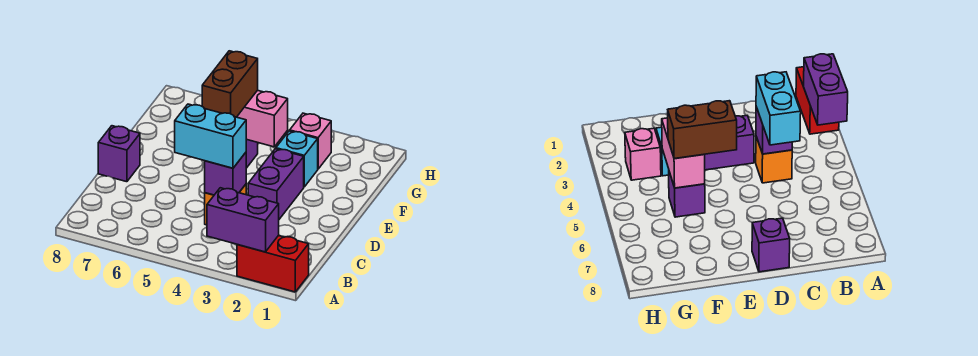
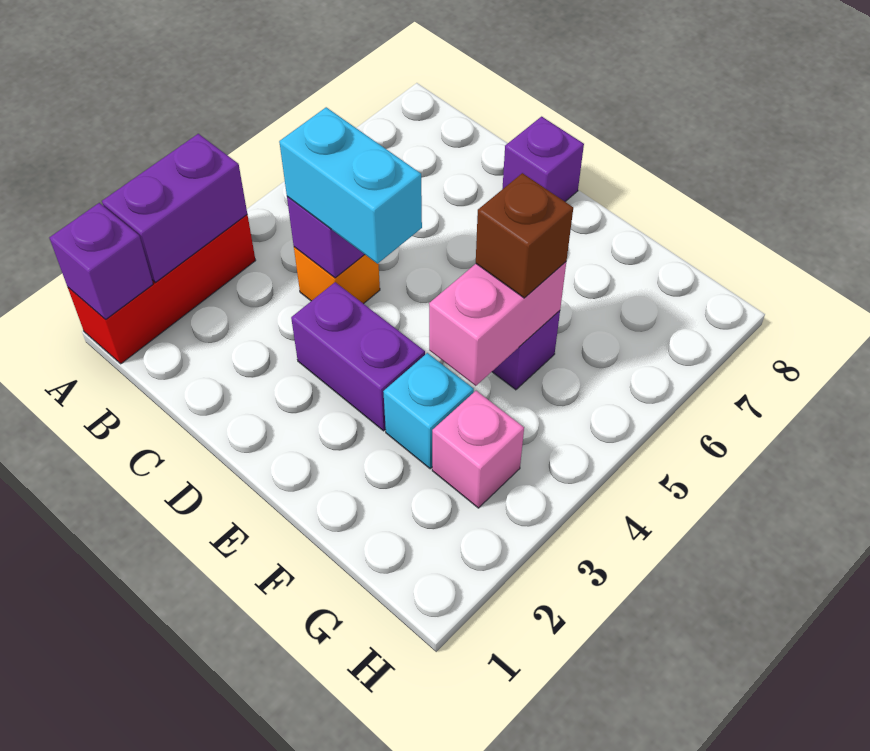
red 1x2 brick [237,235,309,292] -> red 1x3 brick [68,215,256,364]
none -> purple 1x1 brick [49,203,153,320]
cyan 1x2 brick [175,104,246,168] -> cyan 1x2 brick turned to [279,107,422,264]
brown 1x2 brick [202,51,258,117] -> brown 1x1 brick [476,173,573,298]

